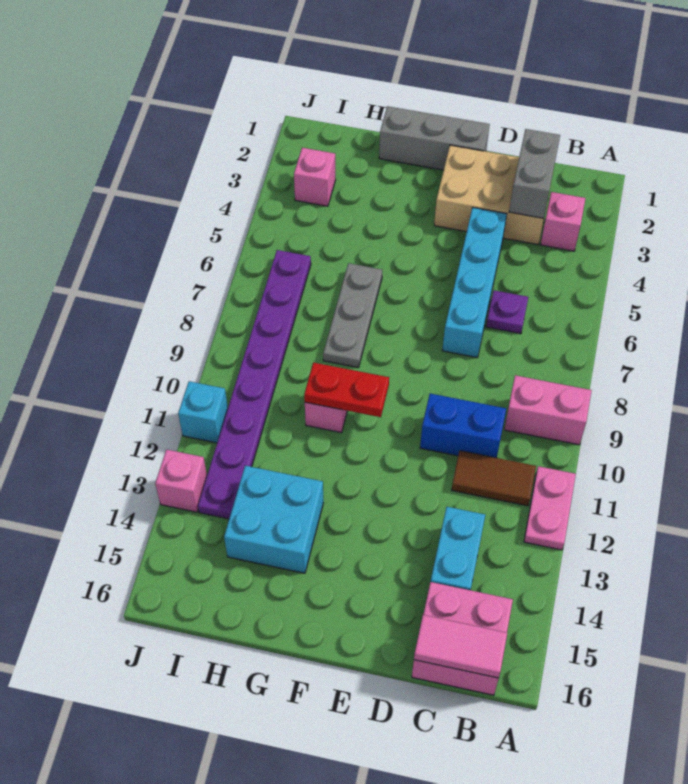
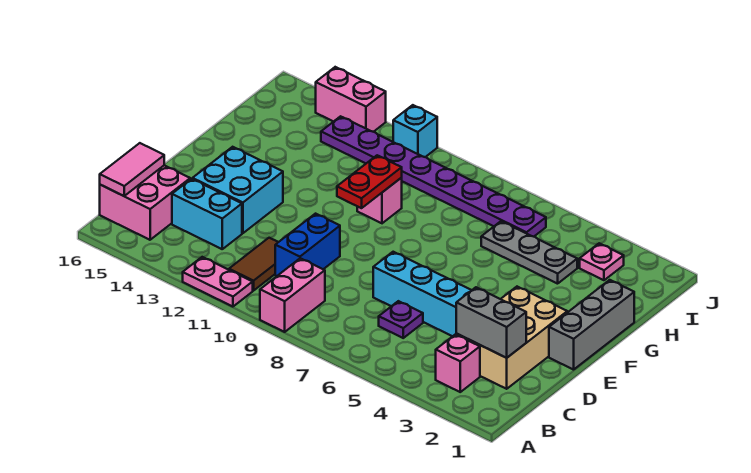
grey 1x3 plate [323,263,382,368] -> grey 1x3 plate moved to [481,221,577,284]
cyan 2x2 brick [224,466,323,573] -> cyan 2x2 brick moved to [193,147,283,233]
pink 1x1 brick [294,148,336,206] -> pink 1x1 plate [580,243,624,280]
pink 1x1 brick [155,450,207,512] -> pink 1x2 brick [316,67,386,132]

